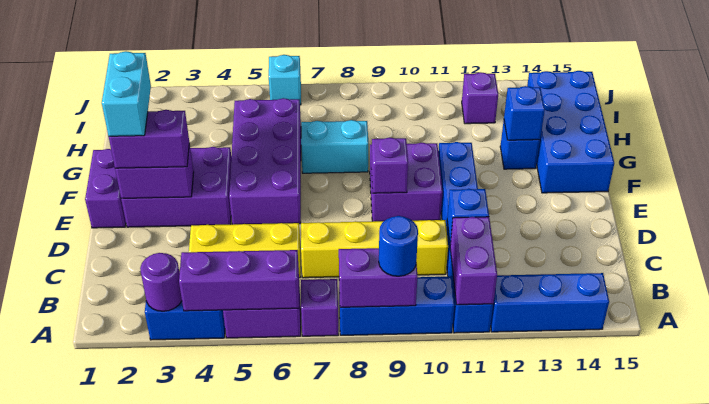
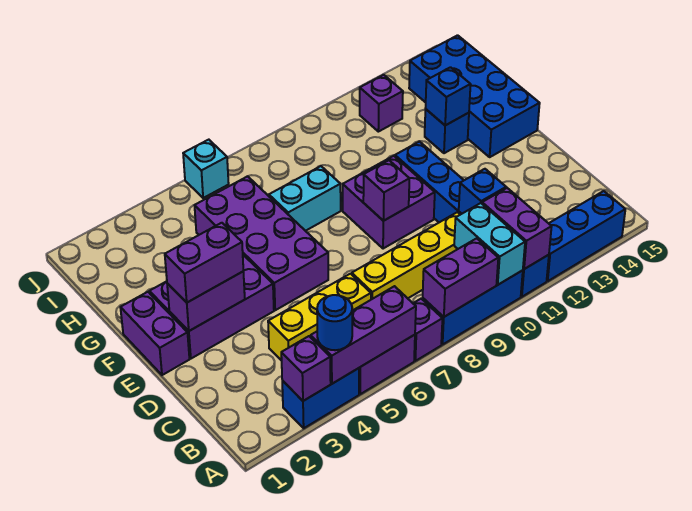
purple 1x1 round brick [140,253,182,311] -> purple 1x1 brick [281,336,331,401]
blue 1x1 round brick [379,216,418,276] -> blue 1x1 round brick moved to [317,295,352,350]
cyan 1x2 brick [102,51,151,136] -> cyan 1x2 brick moved to [454,203,525,285]

